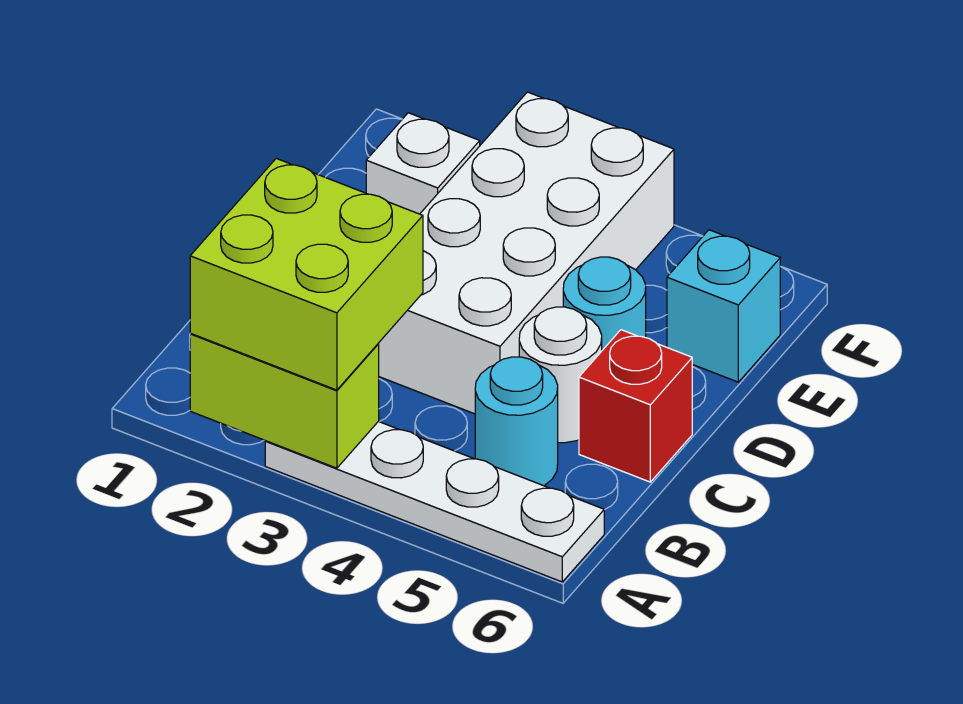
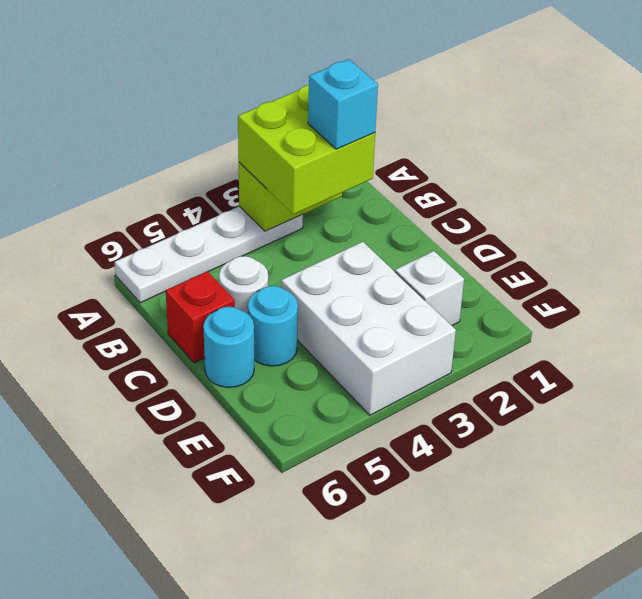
cyan 1x1 round brick [475,357,558,486] -> cyan 1x1 round brick moved to [203,307,254,387]
white 2x4 brick [379,92,674,414] -> white 2x3 brick [281,242,456,415]
cyan 1x1 brick [667,230,781,382] -> cyan 1x1 brick moved to [308,59,378,149]

